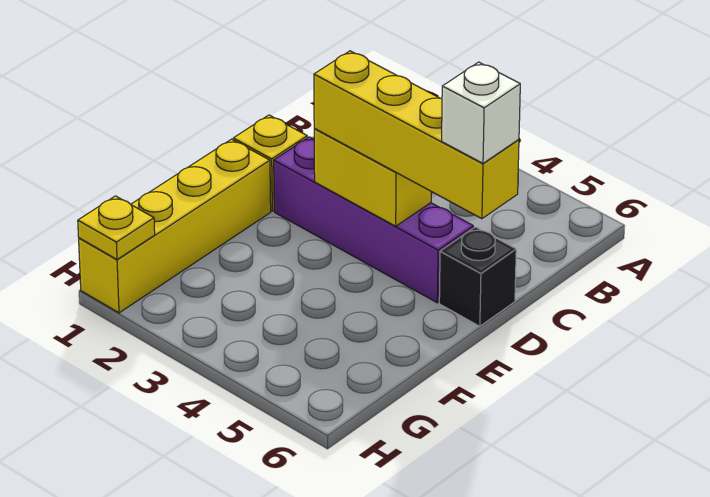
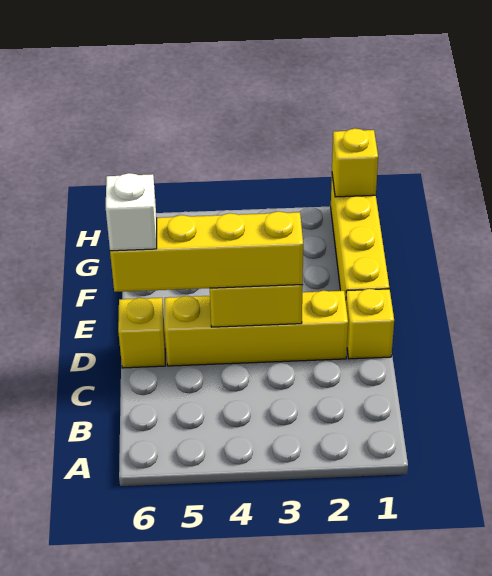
purple 1x4 brick [274,137,473,303] -> yellow 1x4 brick [165,290,348,366]
black 1x1 brick [439,227,516,326] -> yellow 1x1 brick [118,298,165,368]
yellow 1x1 plate [78,196,155,259] -> yellow 1x1 brick [332,128,378,197]

